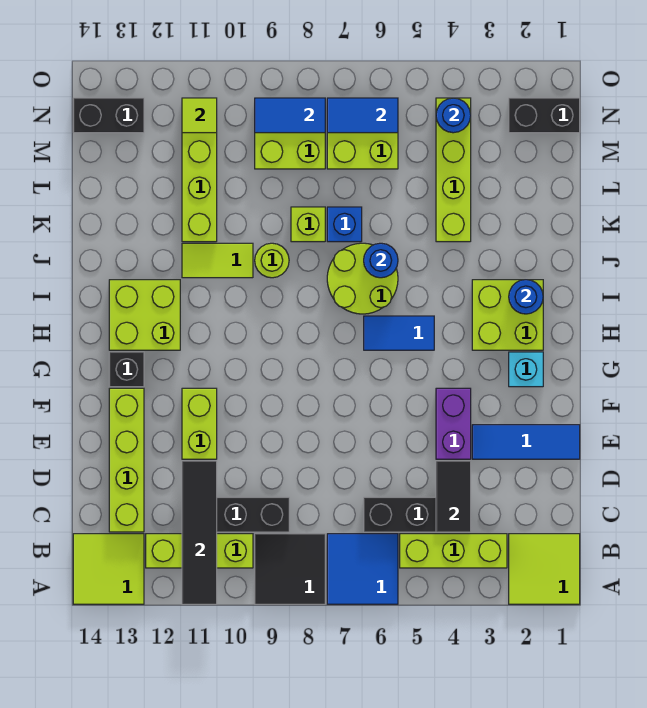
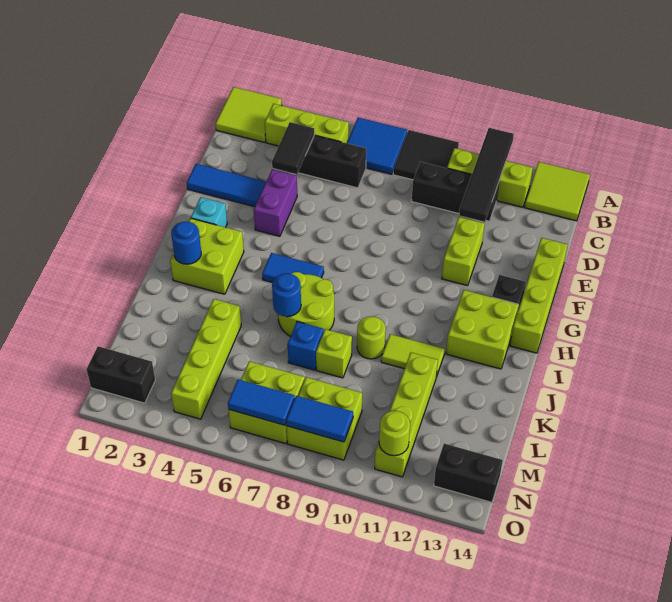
lime 1x4 brick [109,388,144,532] -> lime 1x4 brick moved to [510,238,568,353]
blue 1x1 round brick [436,98,471,133] -> none
lime 1x1 tile [182,98,217,133] -> lime 1x1 round brick [379,411,410,456]

